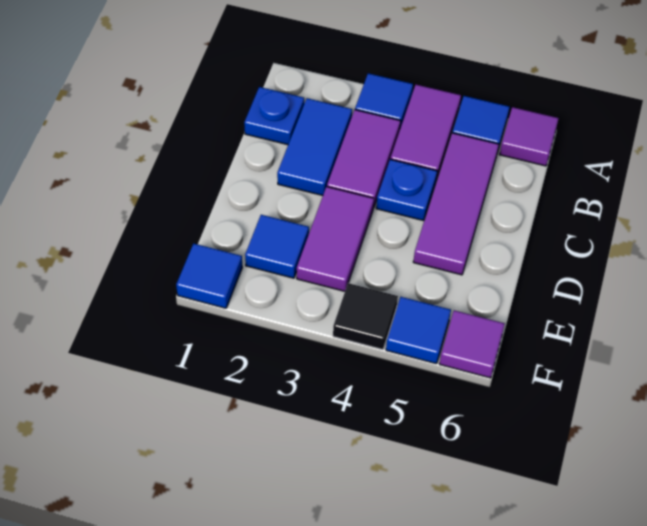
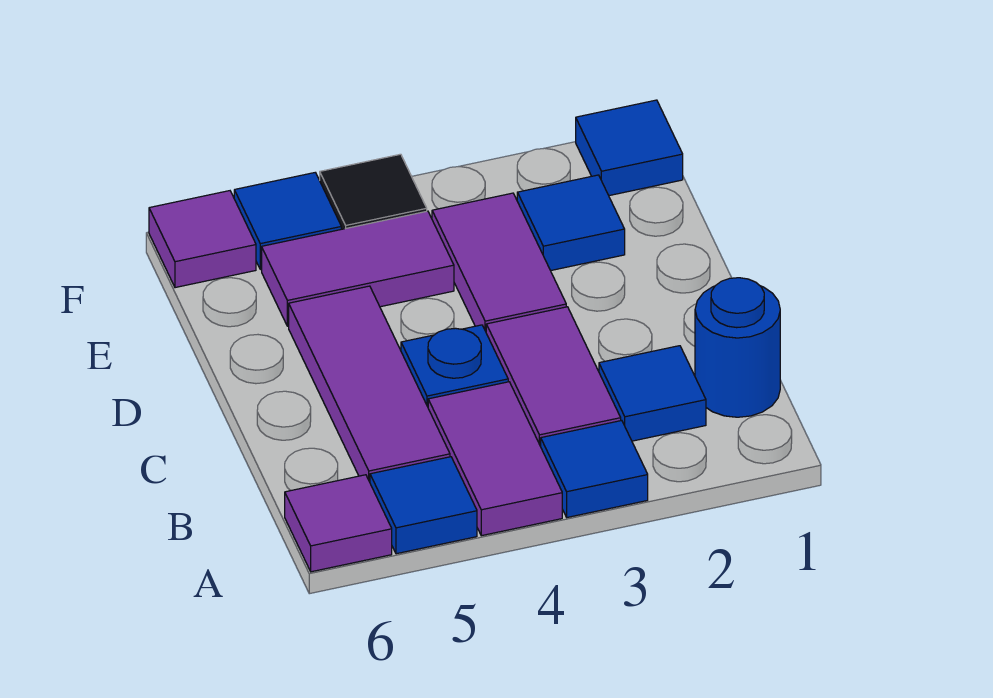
blue 1x1 plate [244,87,304,145] -> blue 1x1 round brick [695,278,780,417]
blue 1x2 tile [277,98,352,195] -> blue 1x1 tile [599,346,706,441]
none -> purple 1x2 tile [262,211,454,326]

